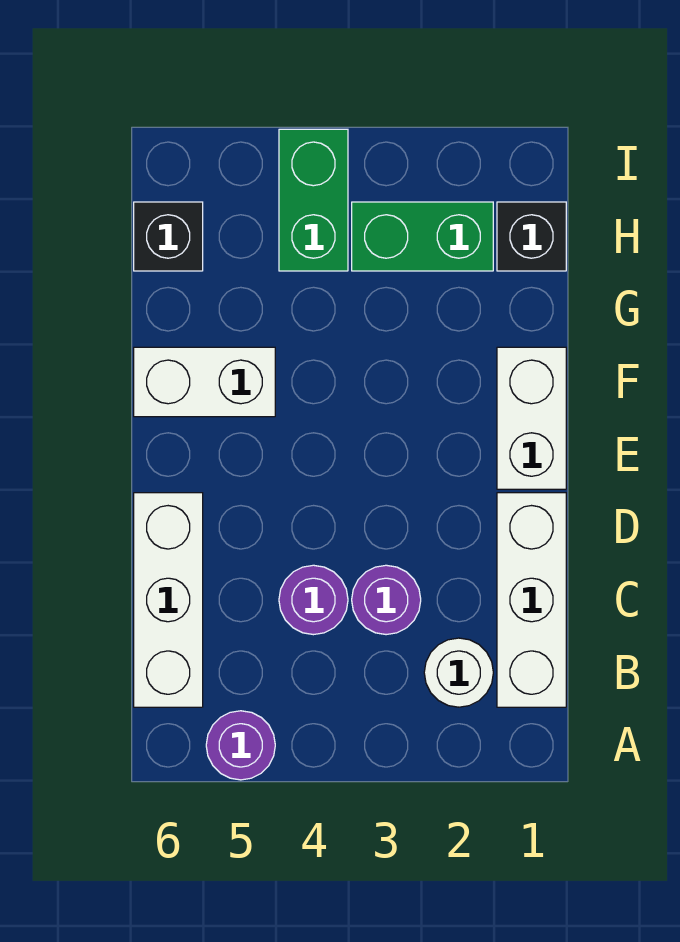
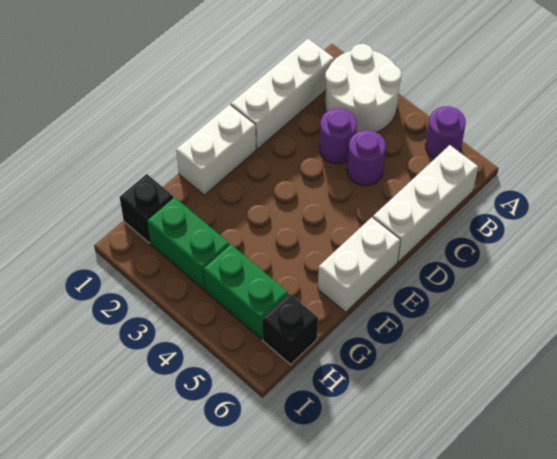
white 1x1 round brick [424,638,493,707] -> white 2x2 round brick [325,44,402,133]
white 1x2 brick [134,347,275,417] -> white 1x2 brick turned to [318,217,400,312]
green 1x2 brick [279,129,348,271] -> green 1x2 brick turned to [204,244,288,339]

